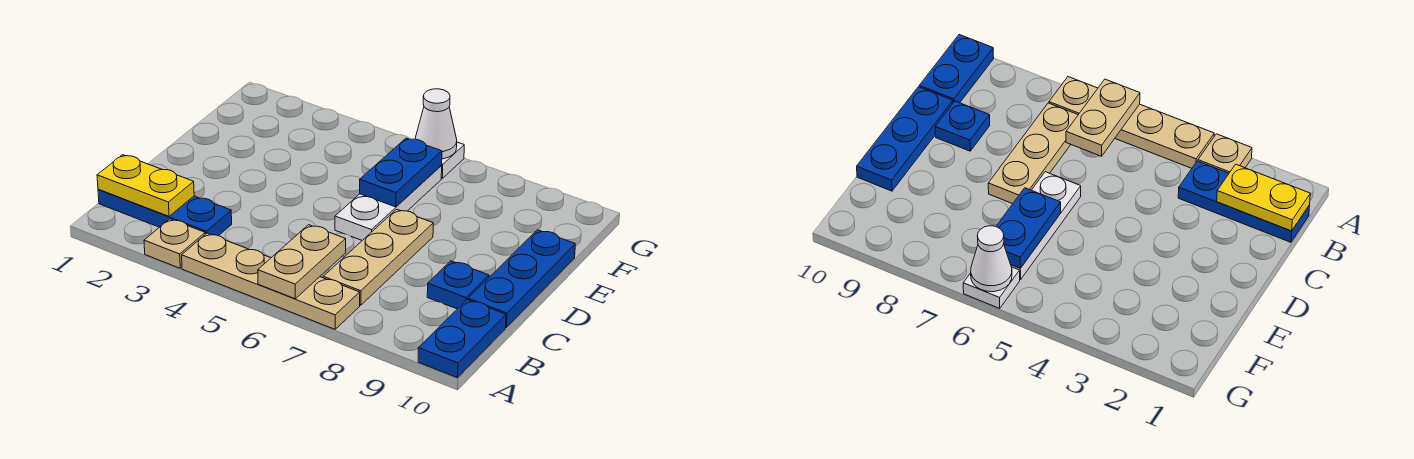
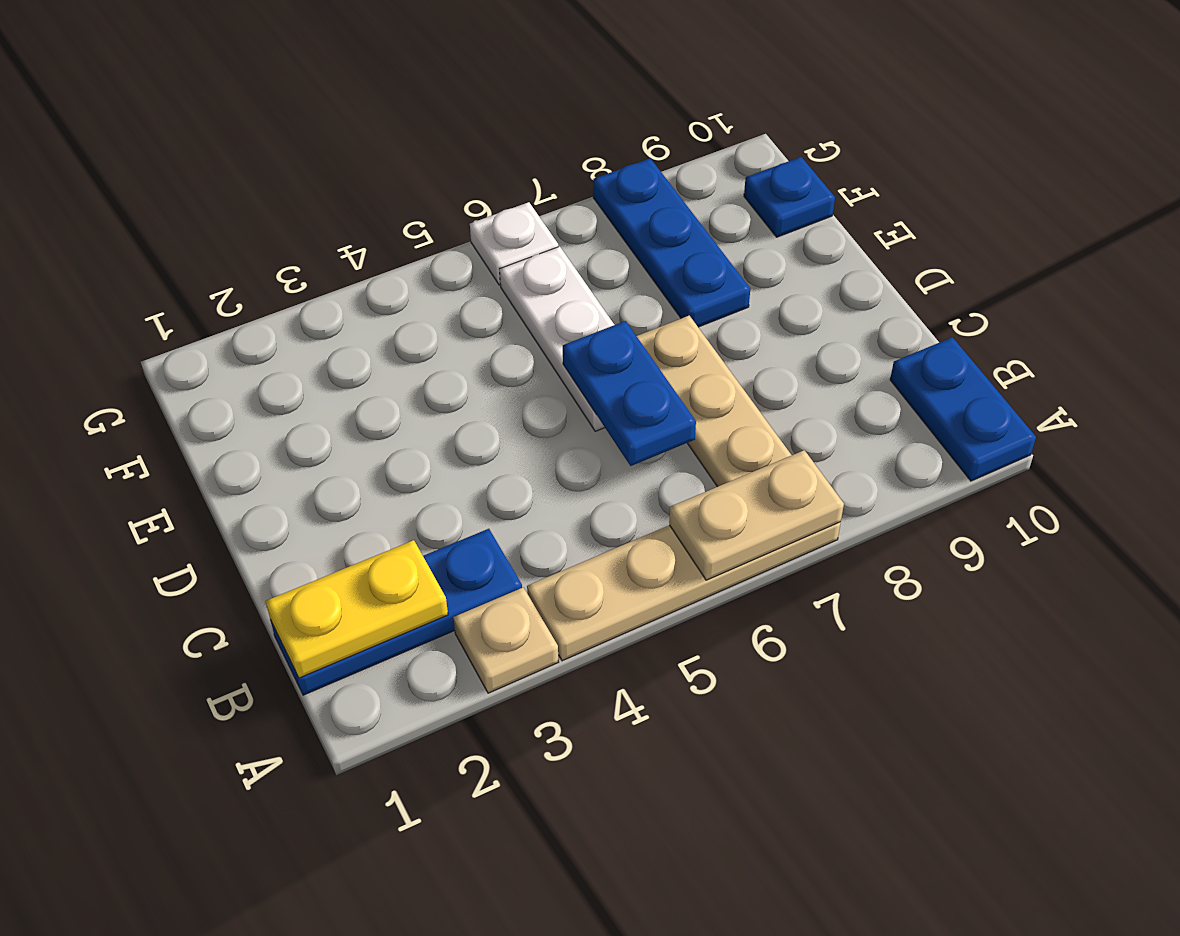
tan 1x2 plate [258,225,346,299] -> tan 1x2 plate turned to [669,450,844,580]
blue 1x1 plate [427,261,489,309] -> blue 1x1 plate moved to [744,157,835,237]
blue 1x3 plate [468,230,575,328] -> blue 1x3 plate moved to [593,158,750,327]
blue 1x2 plate [360,138,442,207] -> blue 1x2 plate moved to [563,321,696,466]
white 1x1 cone [415,89,457,159] -> none

